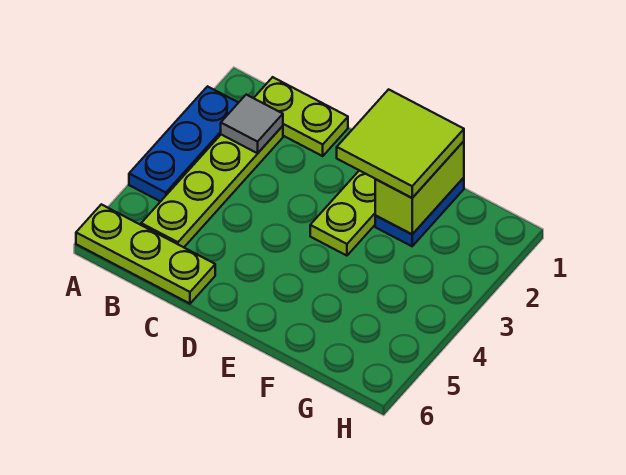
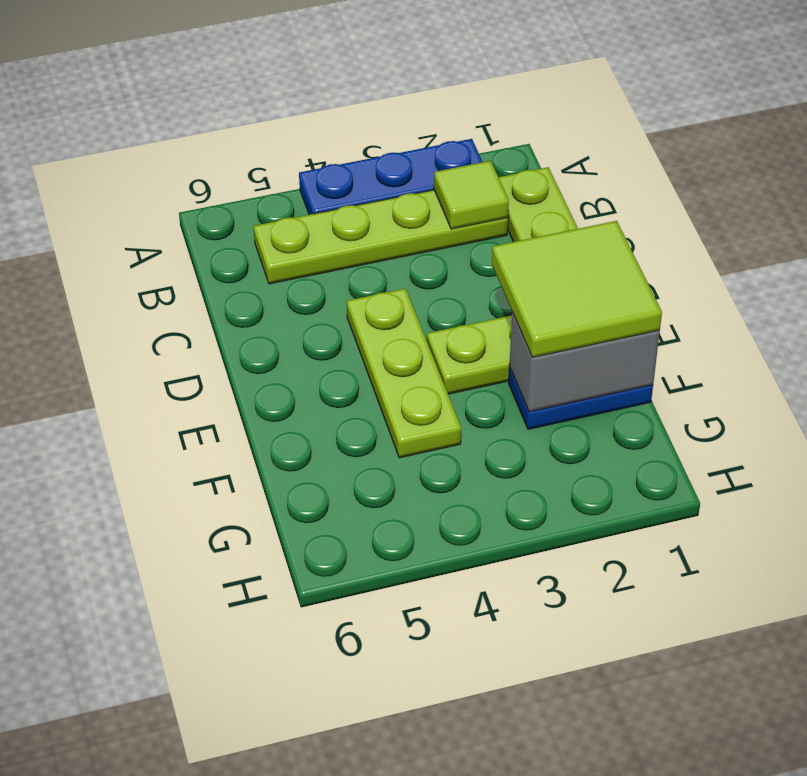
lime 1x3 plate [76,204,215,304] -> lime 1x3 plate moved to [347,289,461,458]
grey 1x1 tile [221,95,283,153] -> lime 1x1 tile [434,161,509,229]
lime 1x2 brick [375,141,464,234] -> grey 1x2 brick [509,312,660,412]

